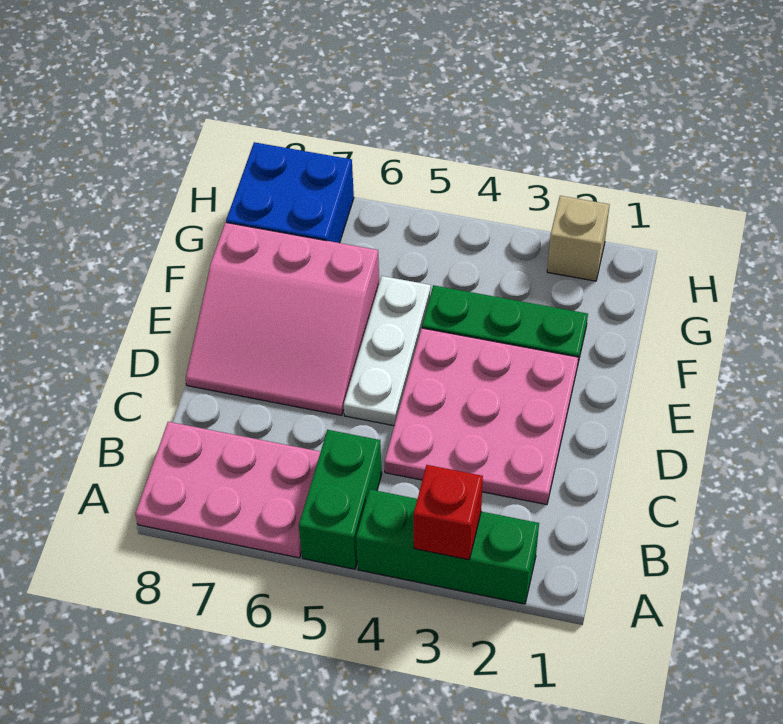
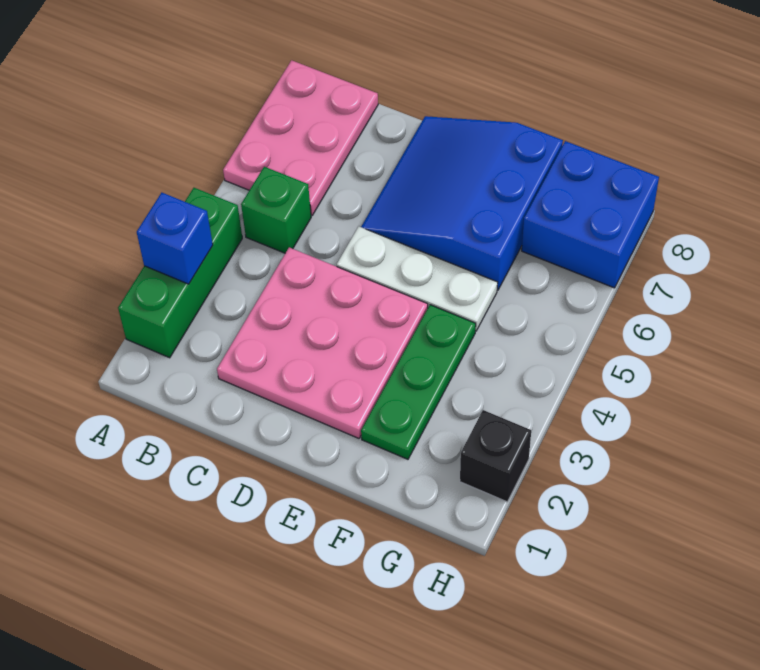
red 1x1 brick [414,465,483,560] -> blue 1x1 brick [137,193,213,284]
green 1x2 brick [299,430,382,569] -> green 1x1 brick [241,167,311,253]
pink 3x3 slope [186,222,379,415] -> blue 3x3 slope [361,116,563,290]
tan 1x1 brick [547,196,610,281] -> black 1x1 brick [460,410,531,502]

